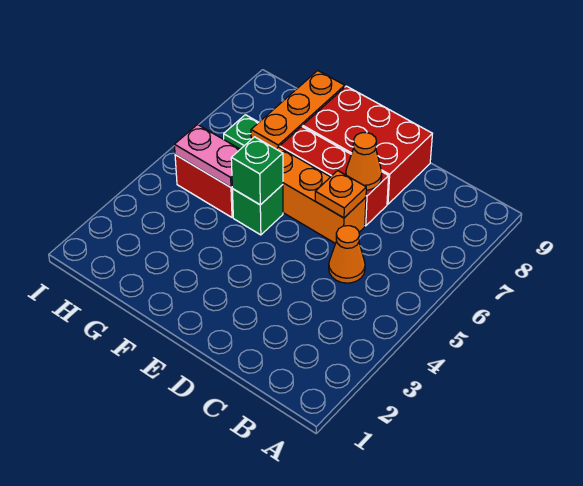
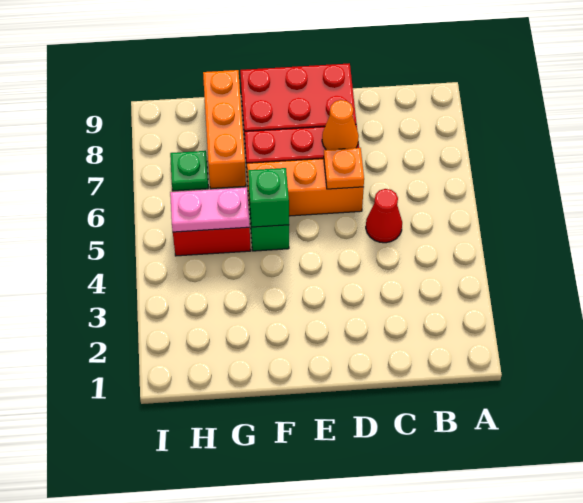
orange 1x1 cone [329,226,365,283] -> red 1x1 cone [366,189,402,243]

